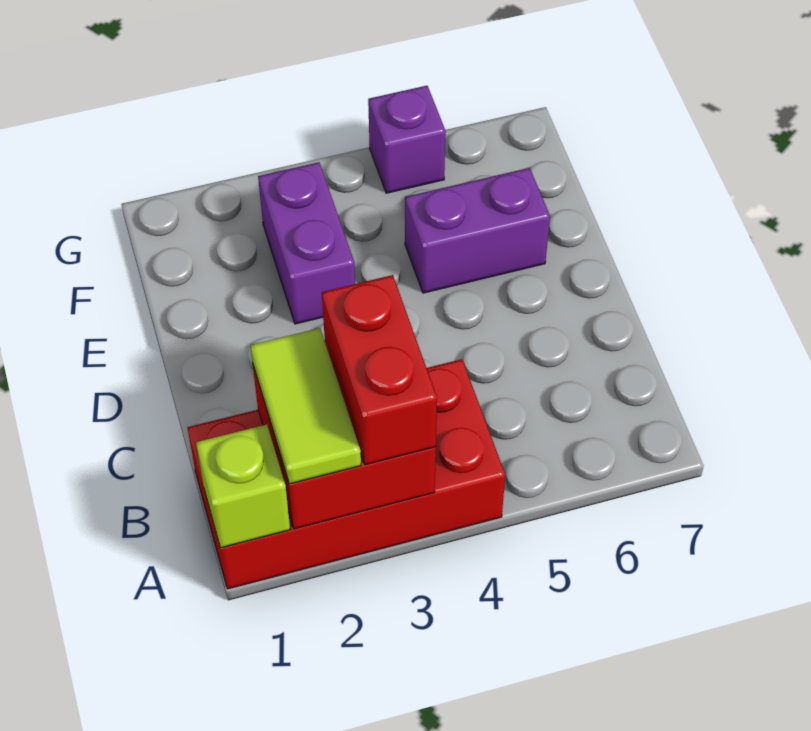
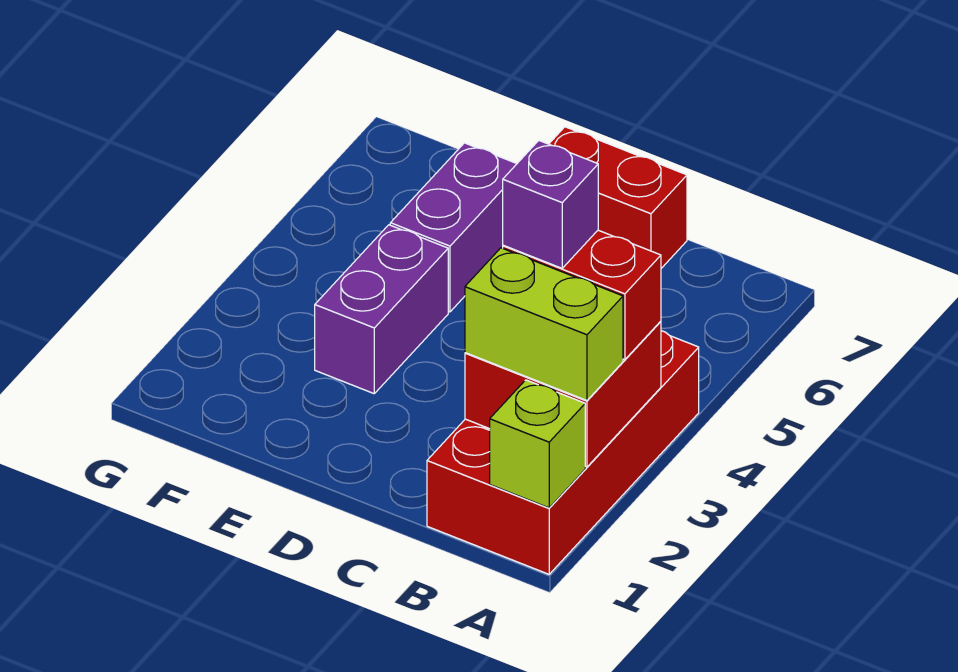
lime 1x2 tile [250,328,361,484] -> lime 1x2 brick [465,248,623,400]
none -> red 1x2 brick [549,127,687,268]
purple 1x2 brick [258,162,355,324] -> purple 1x2 brick turned to [315,225,448,394]
purple 1x1 brick [368,86,446,193] -> purple 1x1 brick moved to [503,141,598,268]

